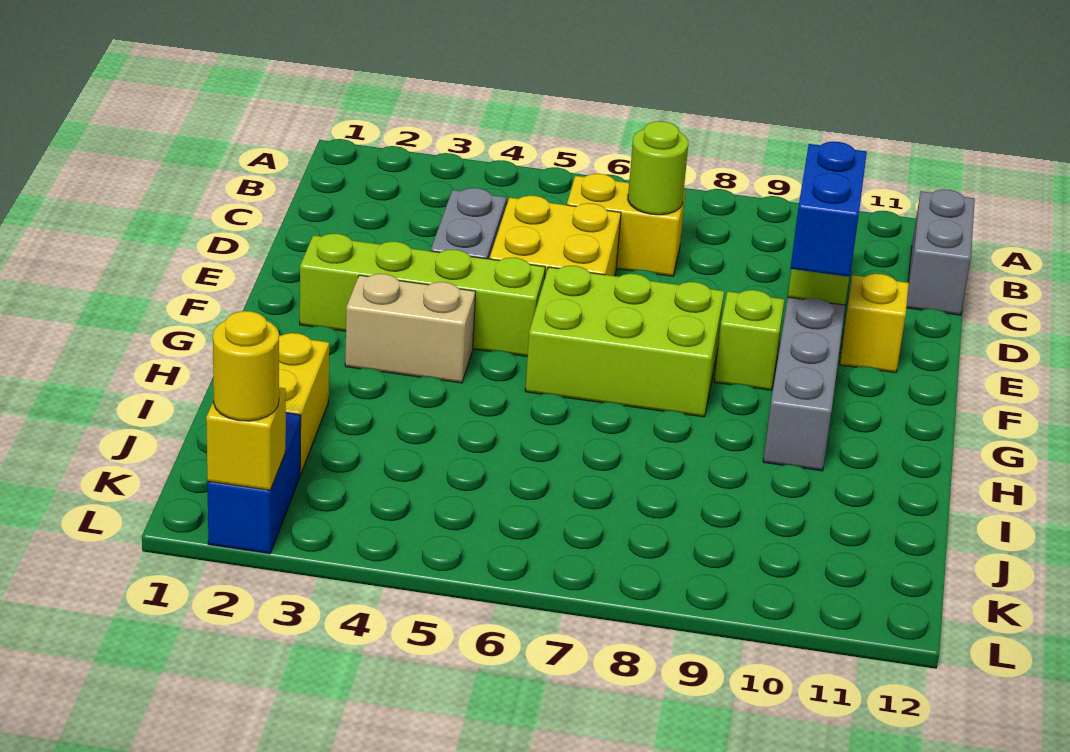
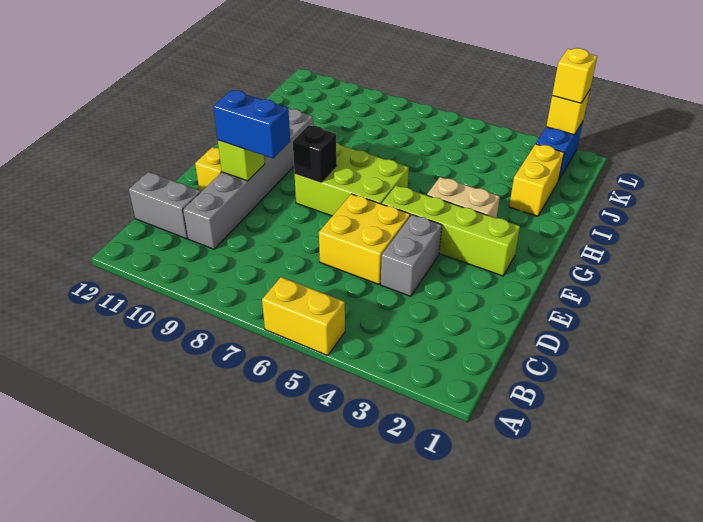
grey 1x2 brick [906,189,975,315] -> grey 1x2 brick turned to [129,172,201,239]
yellow 1x2 brick [567,174,686,276] -> yellow 1x2 brick moved to [262,277,345,356]
lime 1x1 round brick [628,121,688,215] -> none
blue 1x2 brick [790,142,867,277] -> blue 1x2 brick turned to [213,90,290,158]
none -> black 1x1 brick [293,125,337,182]
lime 1x1 brick [714,290,784,390] -> none
yellow 1x1 round brick [213,311,279,421] -> yellow 1x1 brick [552,48,597,103]

